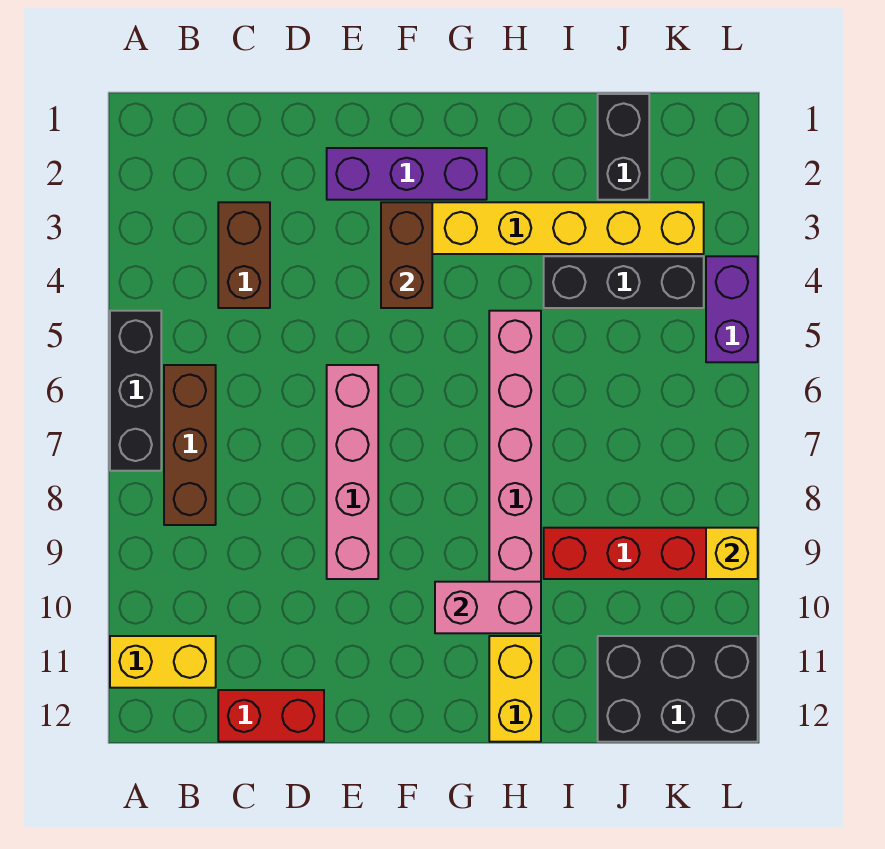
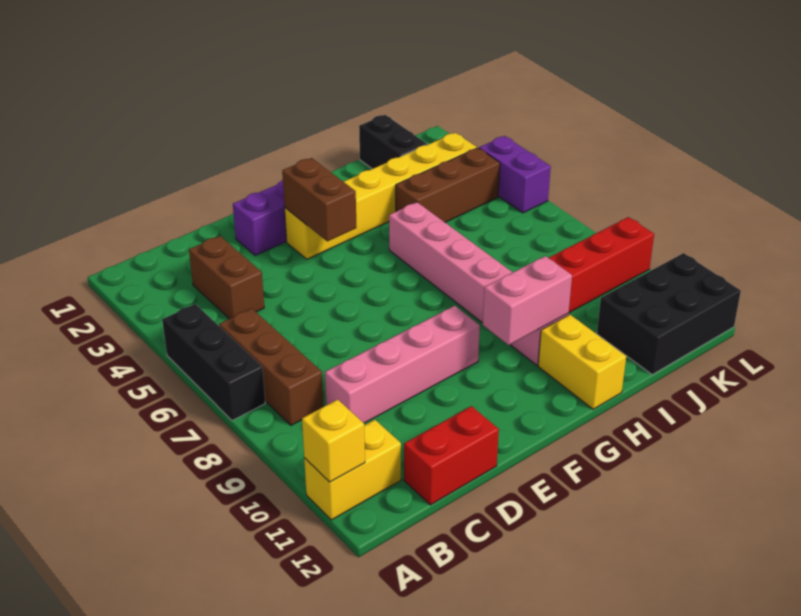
pink 1x4 brick [327,365,378,579] -> pink 1x4 brick turned to [325,306,480,423]
black 1x3 brick [544,256,704,308] -> brown 1x3 brick [396,148,500,222]
yellow 1x1 brick [706,528,758,579] -> yellow 1x1 brick moved to [302,400,365,482]

